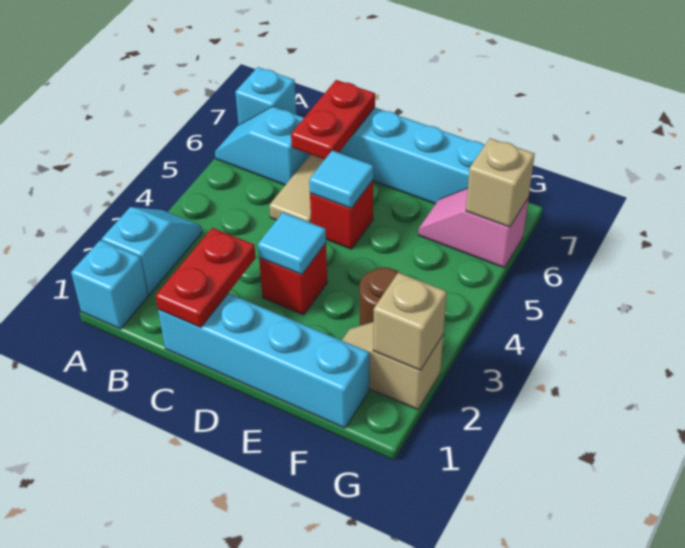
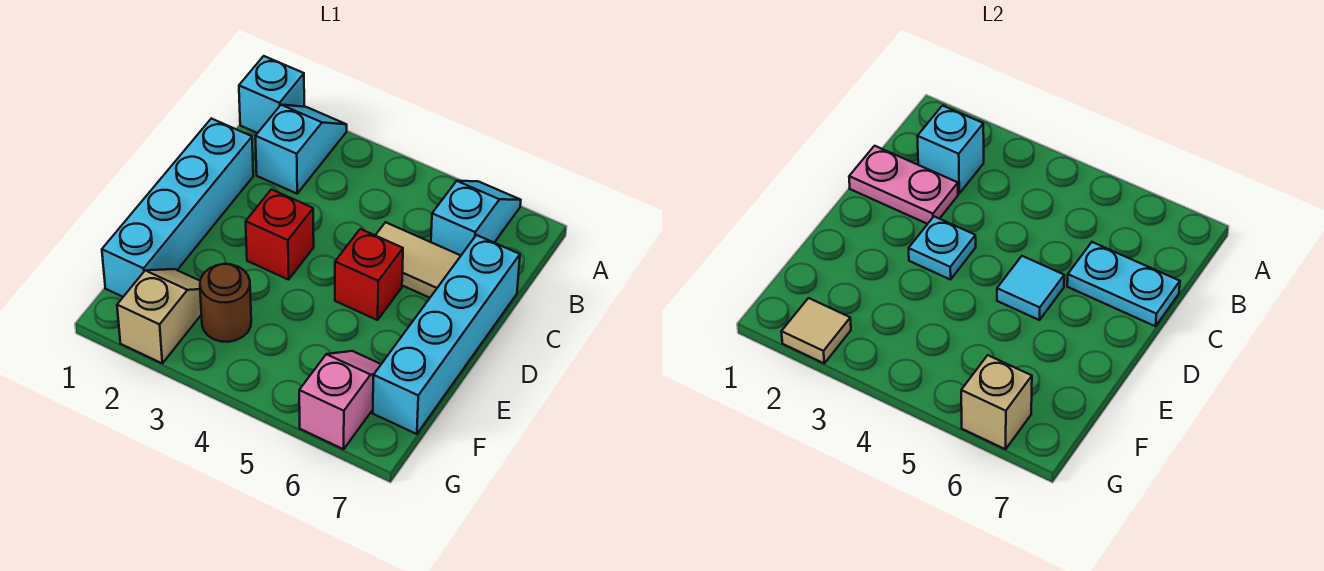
cyan 1x2 slope [102,207,202,295] -> cyan 1x2 slope turned to [255,105,347,194]
cyan 1x1 brick [235,67,296,125] -> cyan 1x1 brick moved to [917,106,984,194]
red 1x2 plate [156,228,256,328] -> pink 1x2 plate [849,146,958,224]
red 1x2 plate [291,80,375,159] -> cyan 1x2 plate [1067,242,1180,326]
cyan 1x1 tile [258,212,326,275] -> cyan 1x1 plate [909,217,976,280]
tan 1x1 brick [373,273,447,371] -> tan 1x1 tile [781,298,851,363]

